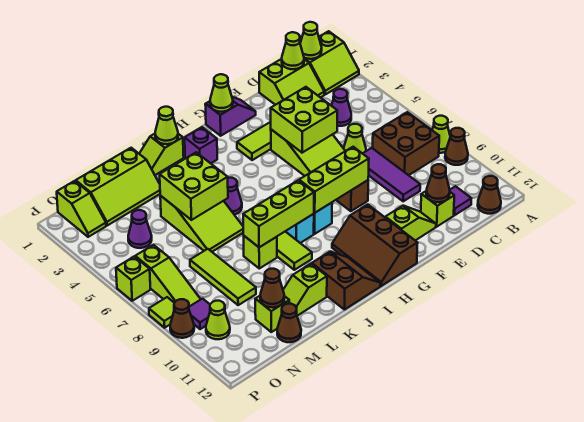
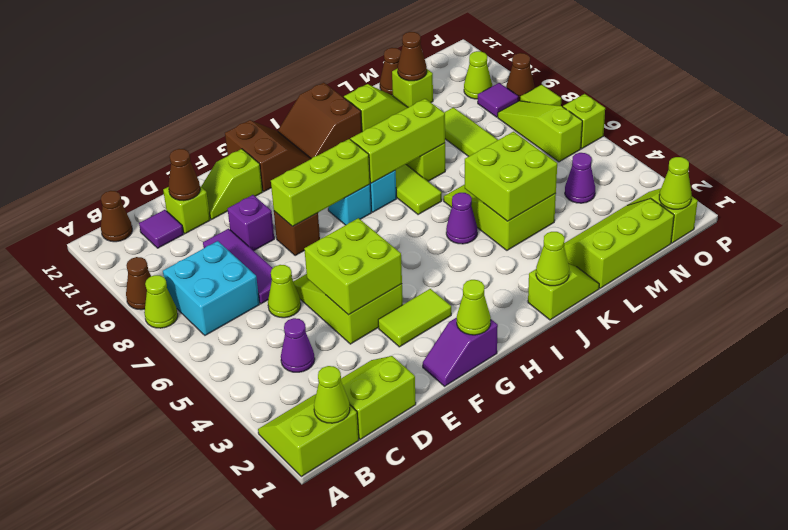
brown 2x2 brick [373,112,439,175] -> cyan 2x2 brick [163,241,260,335]
lime 1x1 cone [282,32,304,69] -> lime 1x1 cone moved to [659,157,692,209]
brown 2x3 slope [332,204,418,286] -> brown 2x2 slope [225,120,311,191]
purple 1x1 brick [185,127,217,163] -> purple 1x1 brick moved to [228,195,274,251]

